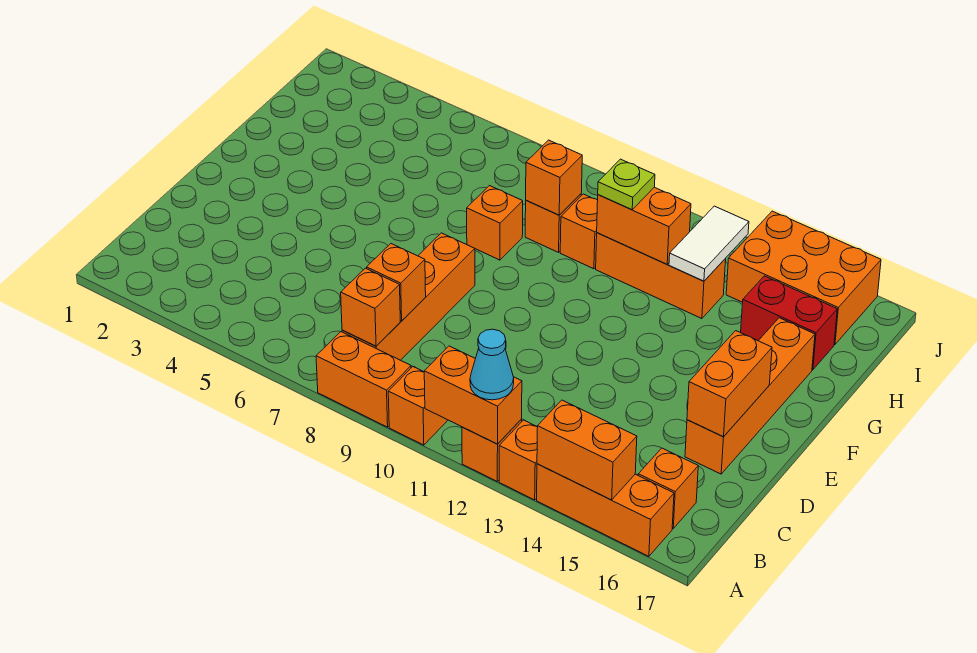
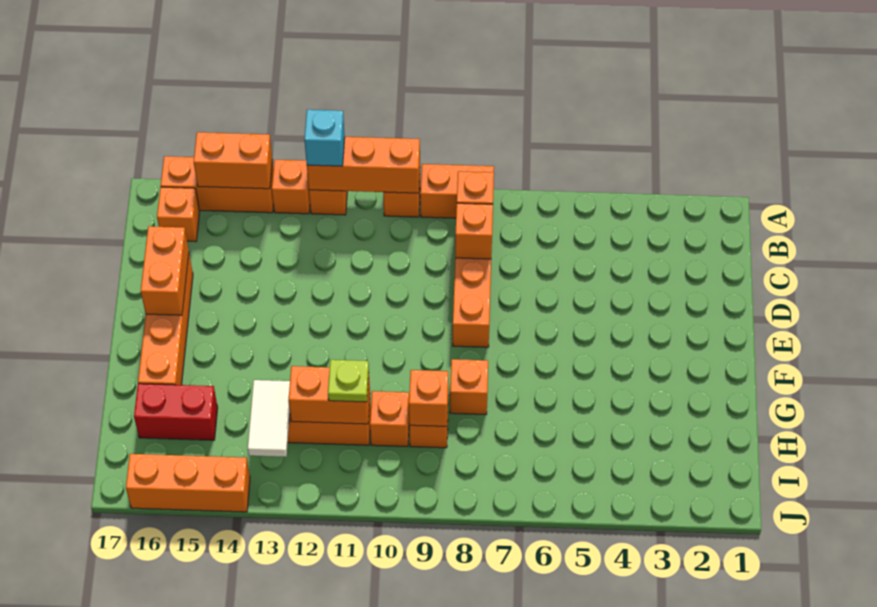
orange 1x2 brick [424,346,522,444] -> orange 1x3 brick [307,137,420,193]
cyan 1x1 cone [470,329,514,400] -> cyan 1x1 brick [304,110,345,166]
orange 2x3 brick [726,211,881,344] -> orange 1x3 brick [126,454,250,512]

